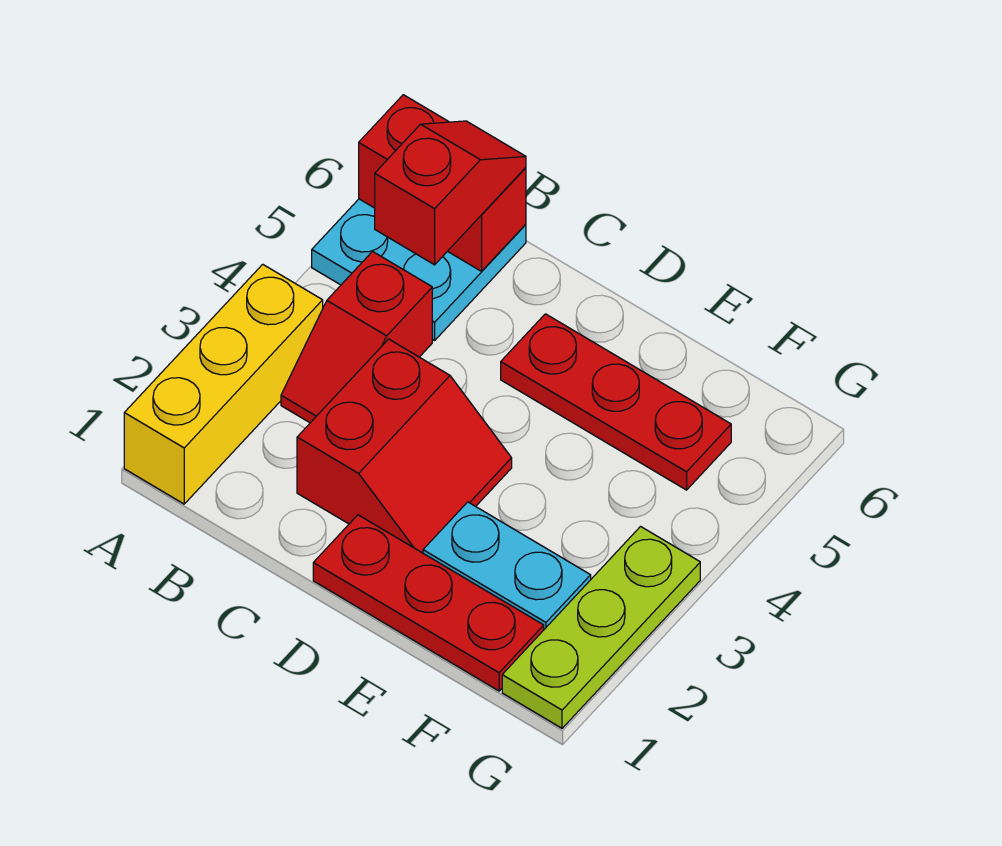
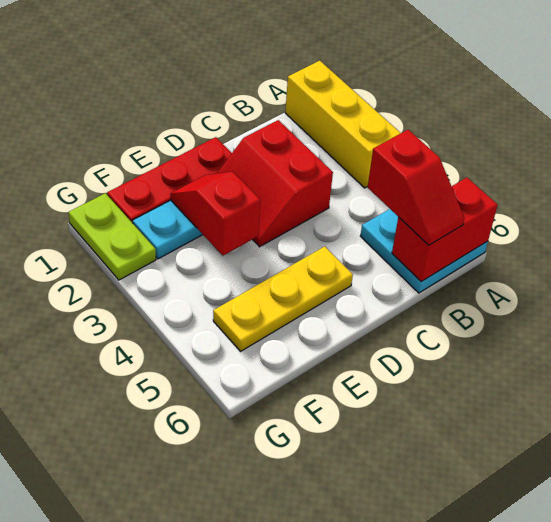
red 1x2 slope [281,252,432,423] -> red 1x2 slope moved to [170,172,260,256]
red 1x3 plate [501,314,731,490] -> yellow 1x3 plate [213,246,353,351]
lime 1x3 plate [502,527,700,728] -> lime 1x2 plate [69,193,156,280]

